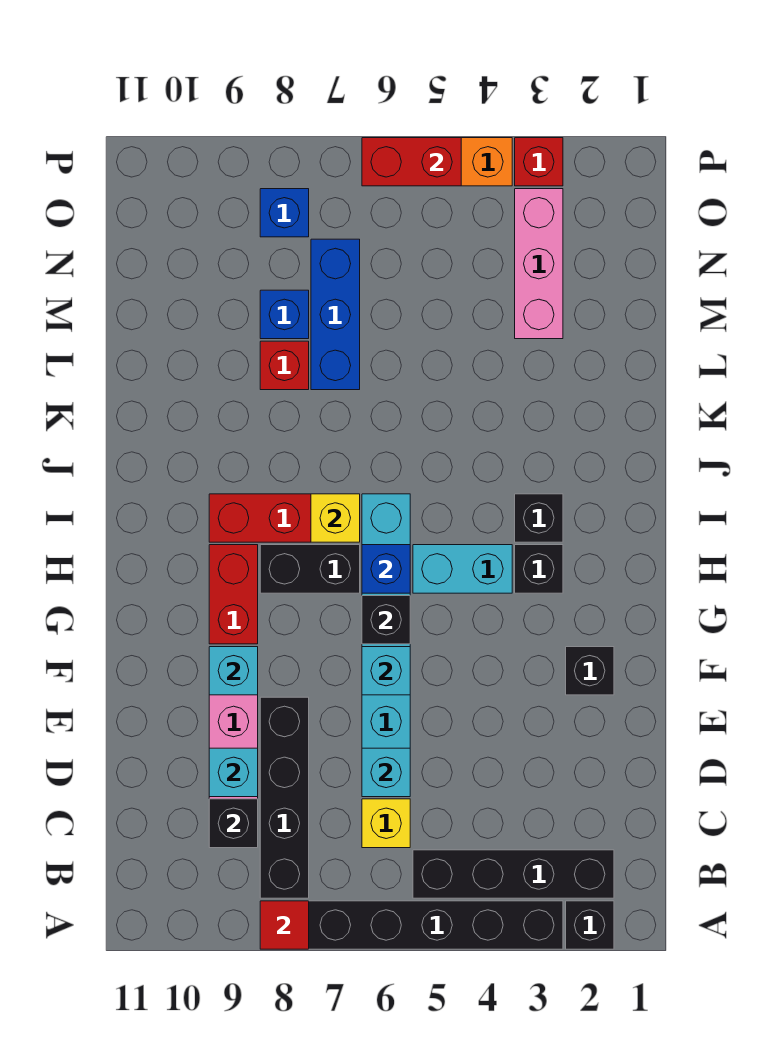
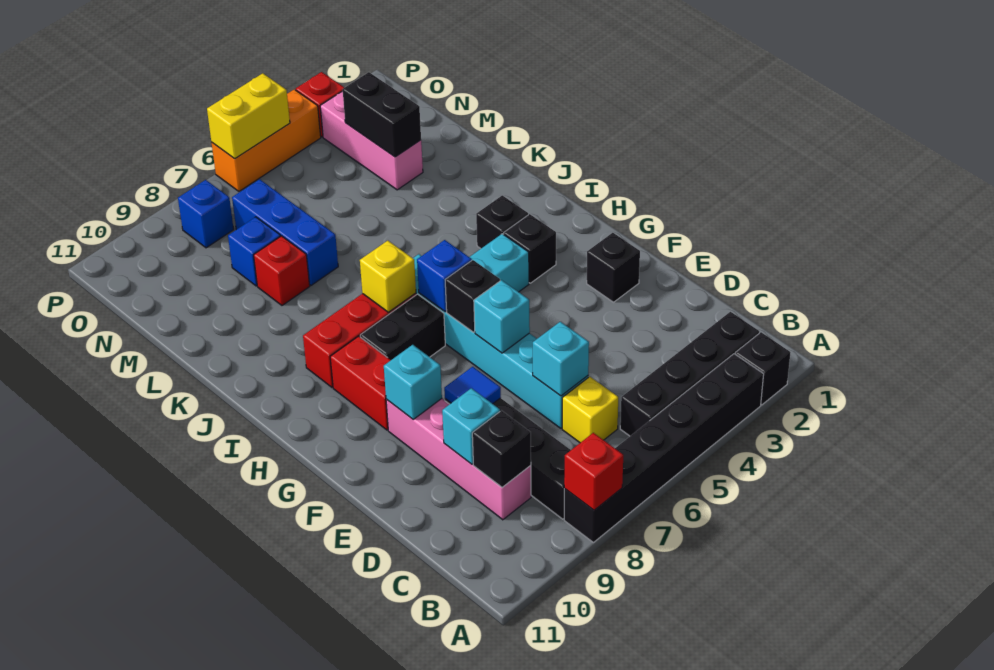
red 1x1 tile [260,901,309,949] -> red 1x1 brick [564,433,623,510]
none -> blue 1x1 tile [444,367,501,404]
none -> black 1x2 brick [343,72,421,157]
red 1x2 brick [362,138,461,186] -> yellow 1x2 brick [207,73,290,159]

